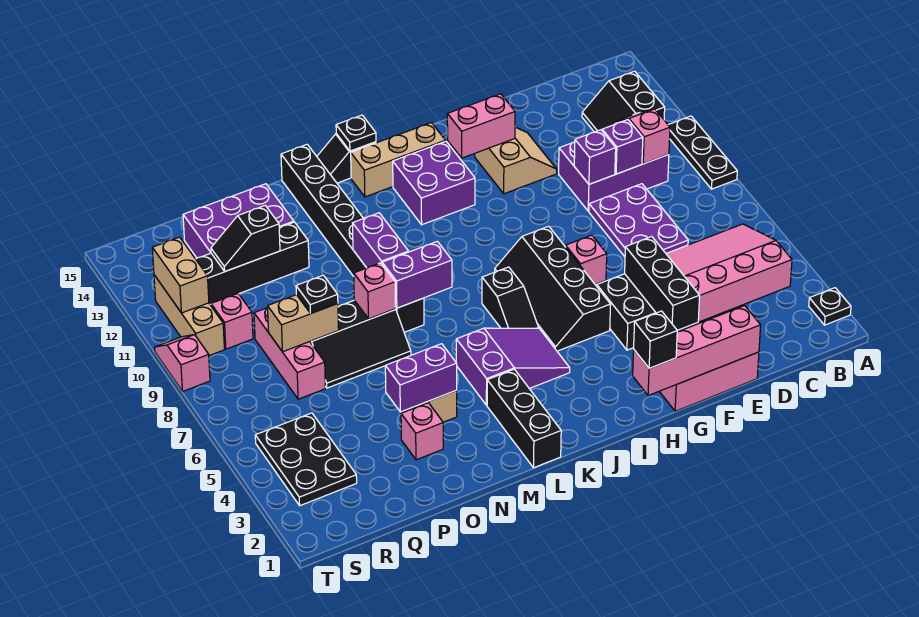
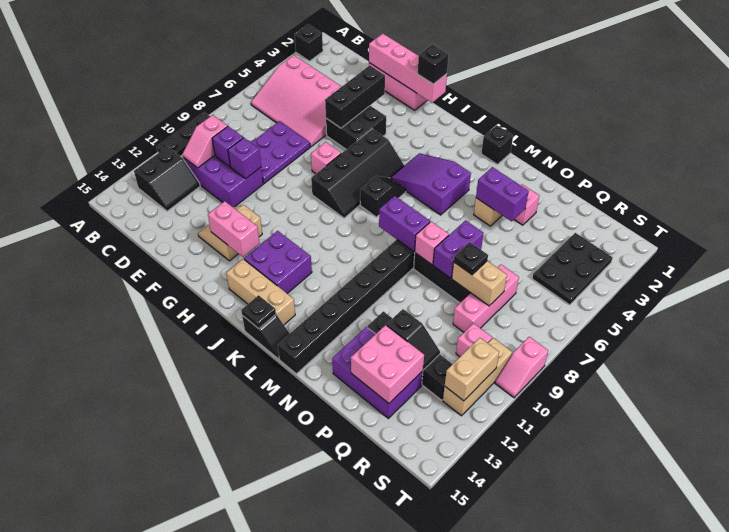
black 1x1 plate [809,288,851,325] -> black 1x1 brick [295,24,323,61]
black 1x3 brick [487,369,561,468] -> black 1x1 brick [481,125,513,164]
purple 1x2 brick [353,213,409,268] -> purple 1x2 brick moved to [433,220,484,278]
none -> pink 2x2 brick [351,325,424,403]

